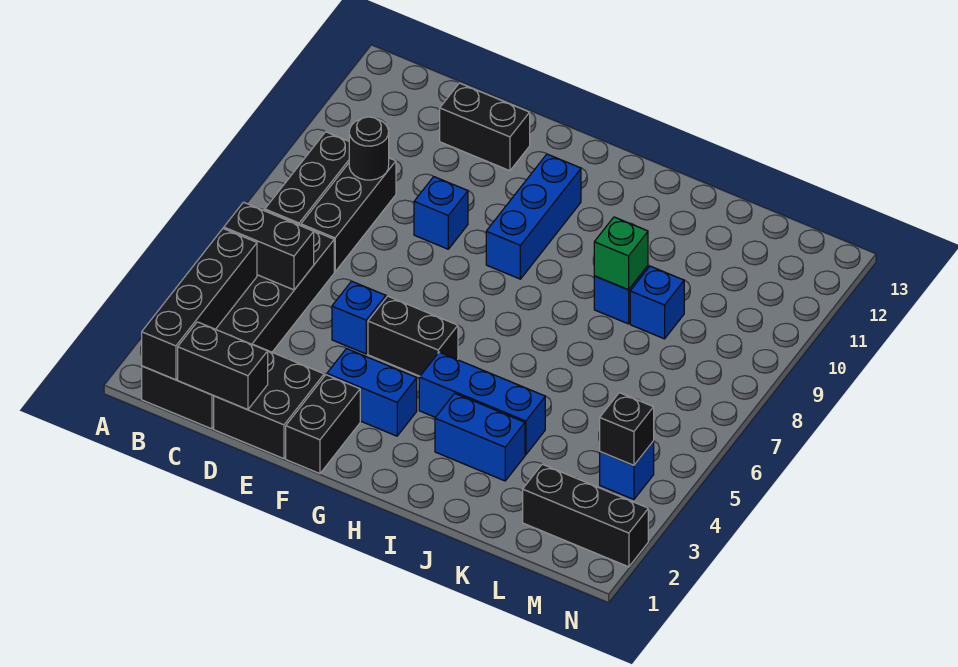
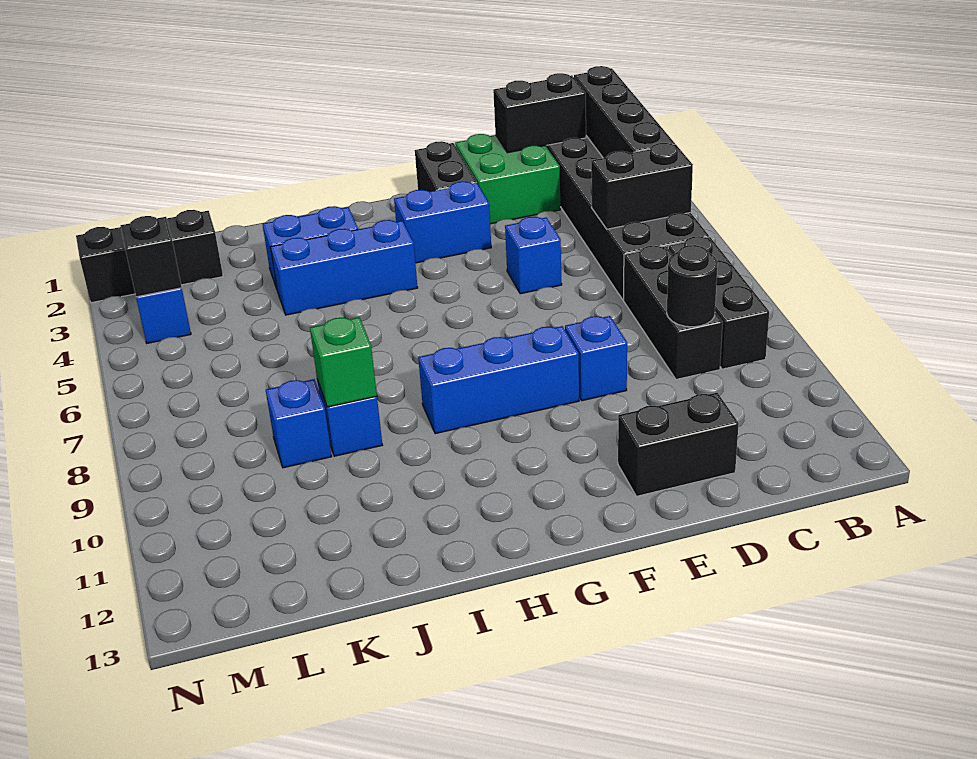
black 2x2 brick [214,345,324,459] -> green 2x2 brick [455,134,560,224]
black 1x2 brick [368,296,458,376] -> none
blue 1x3 brick [486,154,581,279] -> blue 1x3 brick turned to [418,326,579,434]

